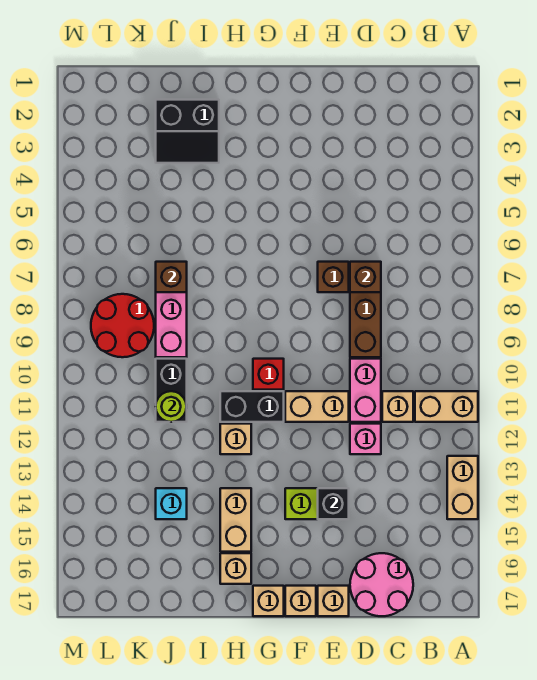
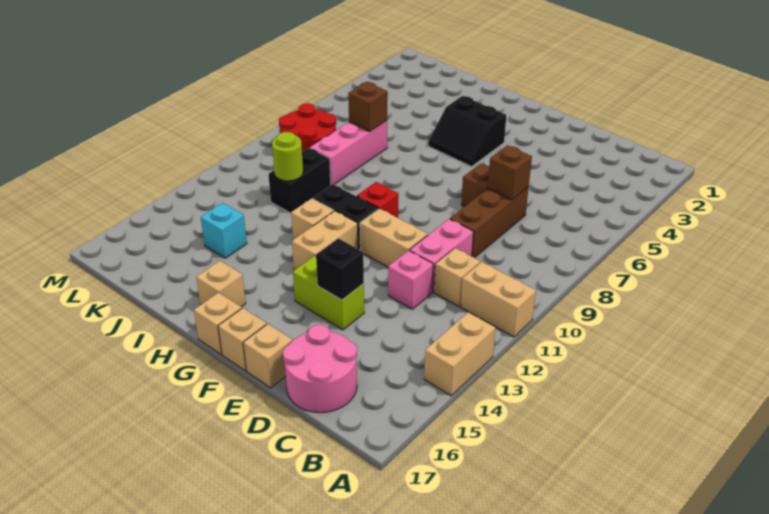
tan 1x2 brick [220,488,251,552] -> tan 1x2 brick moved to [292,211,358,270]
black 2x2 slope [156,100,219,163] -> black 2x2 slope moved to [428,96,507,167]

